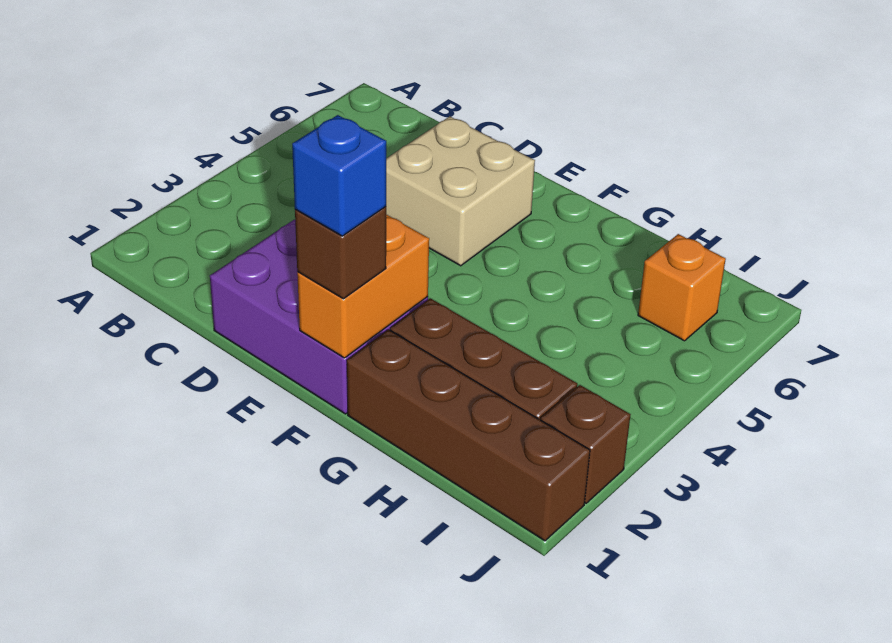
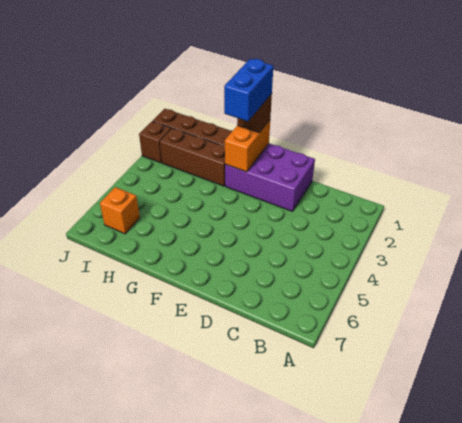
tan 2x2 brick [386,116,535,266] -> none
blue 1x1 brick [292,115,386,236] -> blue 1x2 brick [224,59,273,121]

